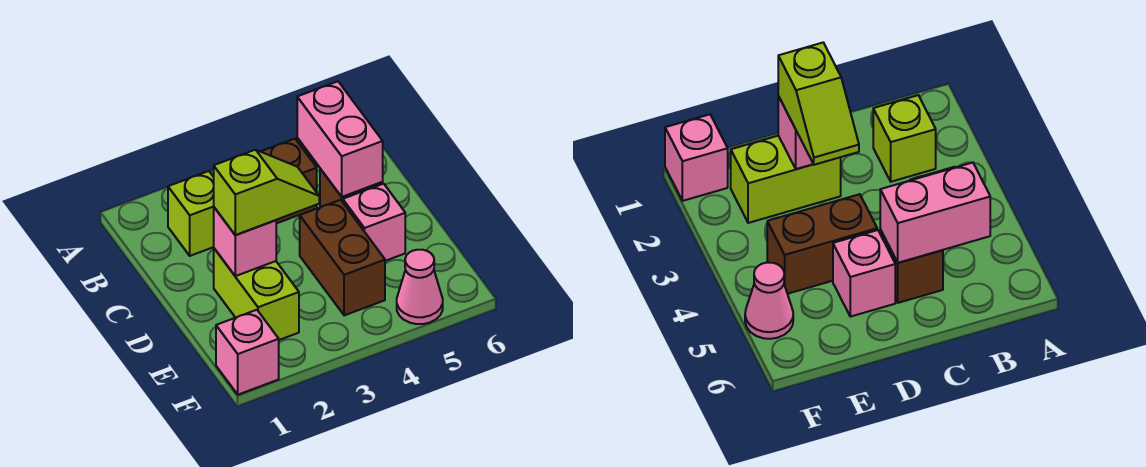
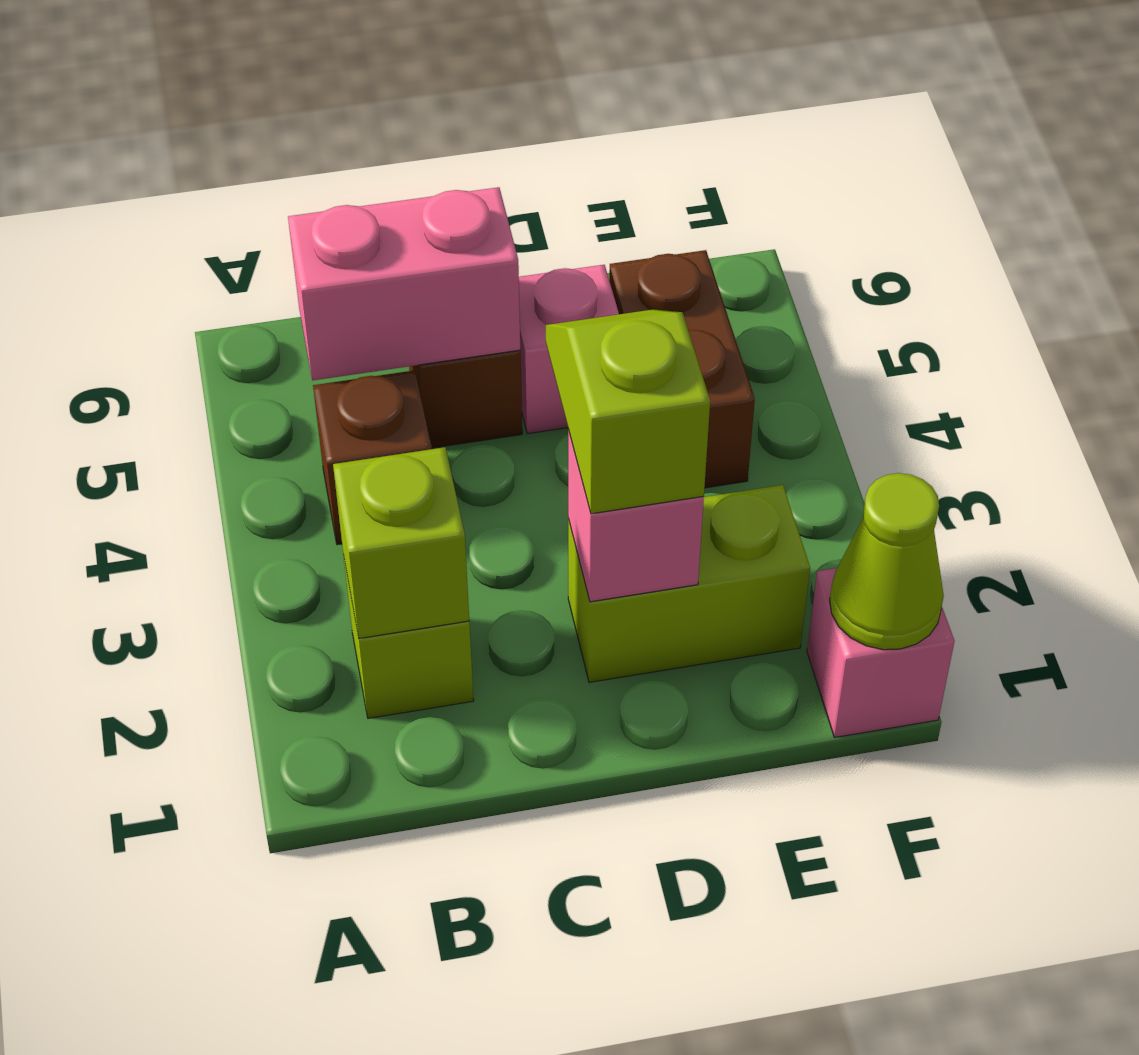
none -> lime 1x1 brick [333,447,469,639]
brown 1x2 brick [300,200,385,316] -> brown 1x2 brick turned to [609,250,755,488]
none -> lime 1x1 cone [830,473,944,650]
pink 1x1 cone [397,250,443,324] -> none

